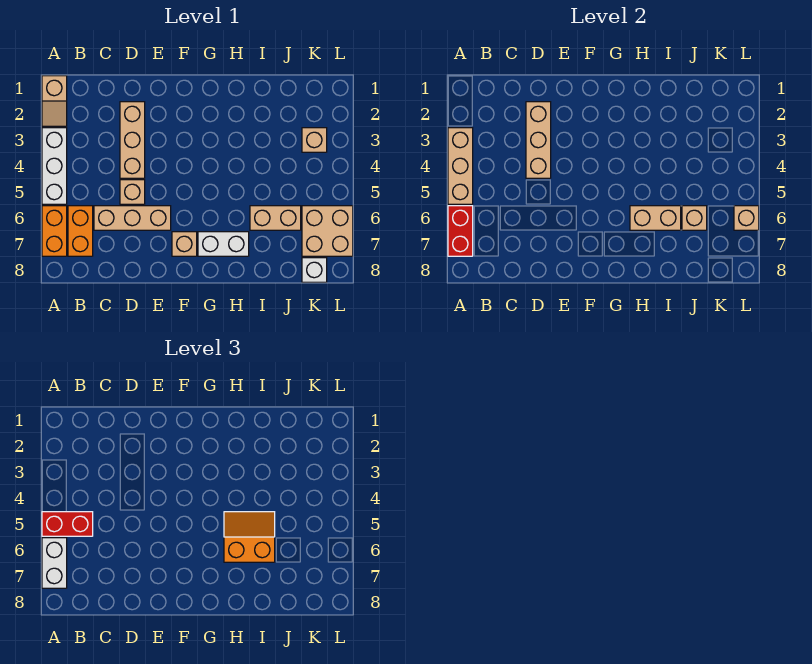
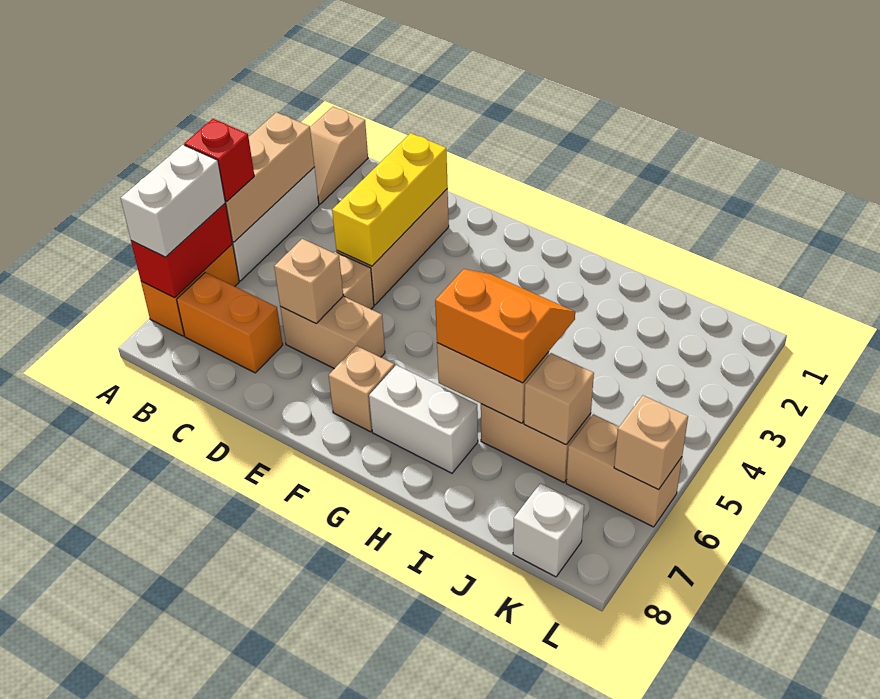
red 1x2 brick [42,512,93,536] -> red 1x1 brick [184,119,254,201]
orange 1x2 brick [68,206,93,256] -> orange 1x2 brick turned to [177,272,283,373]
tan 1x3 brick [94,206,171,230] -> tan 1x2 brick [280,296,385,369]
tan 1x3 brick [526,102,551,178] -> yellow 1x3 brick [332,133,448,266]
tan 1x1 brick [302,128,327,152] -> tan 1x1 brick moved to [274,239,343,323]
tan 2x2 brick [302,206,353,256] -> tan 1x2 brick [566,414,682,527]

